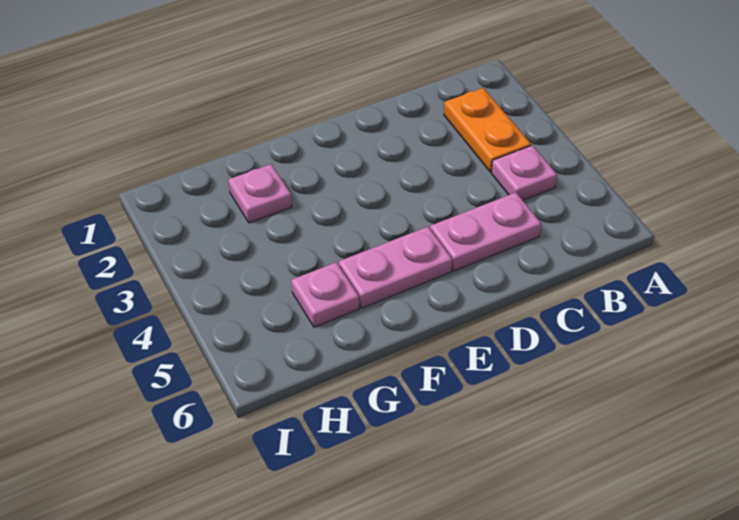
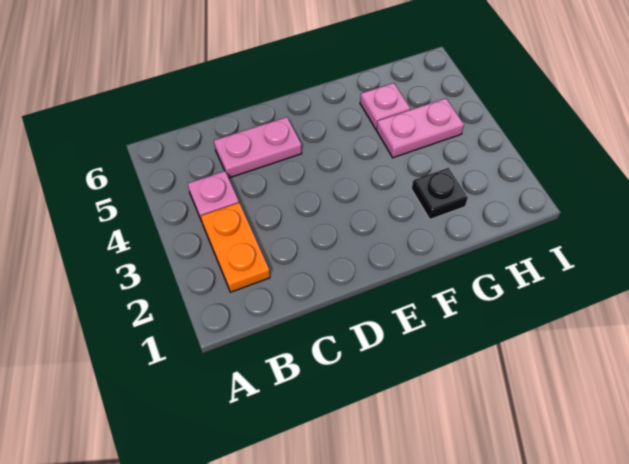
pink 1x2 plate [339,227,452,308] -> pink 1x2 plate moved to [376,98,464,158]
pink 1x1 plate [228,164,292,223] -> black 1x1 plate [412,168,468,219]

